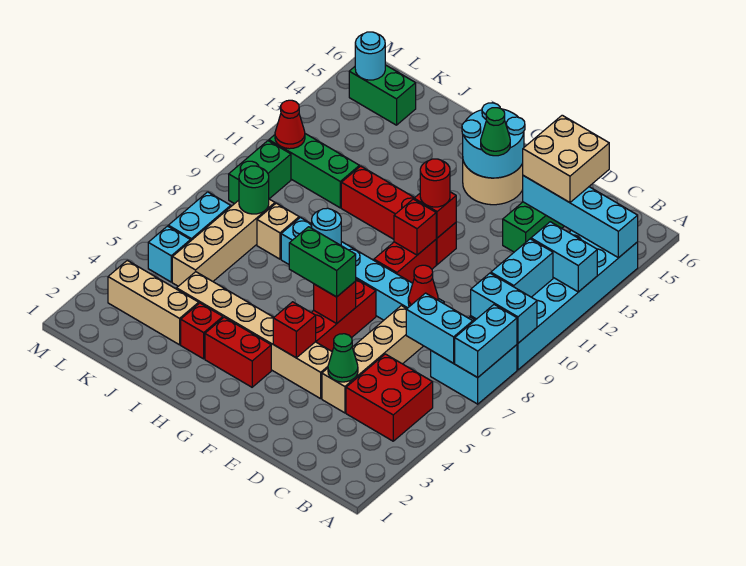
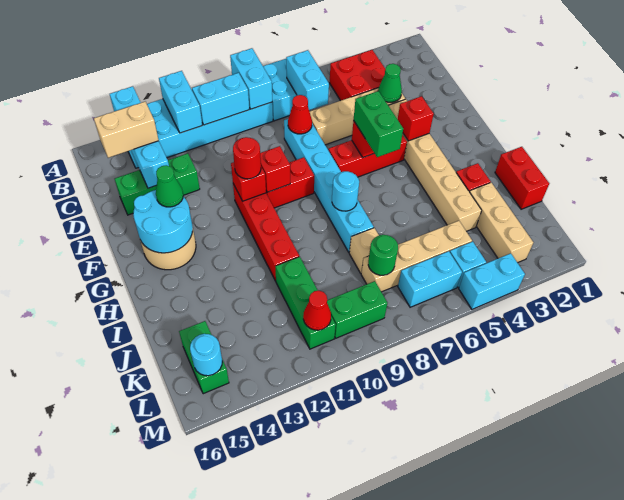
cyan 1x2 brick [455,305,517,377] -> cyan 1x2 brick moved to [459,253,525,309]
tan 2x2 brick [522,115,609,203] -> tan 1x2 brick [94,102,159,158]
red 1x2 brick [205,317,271,387] -> red 1x2 brick moved to [495,147,549,209]

